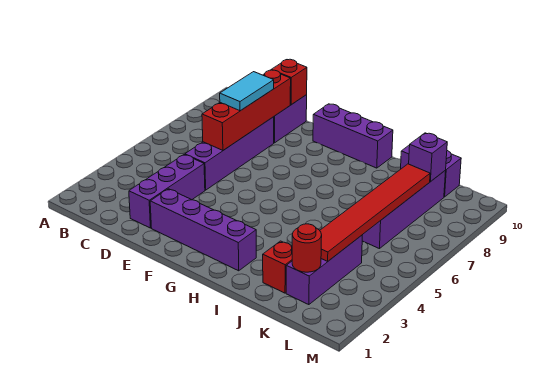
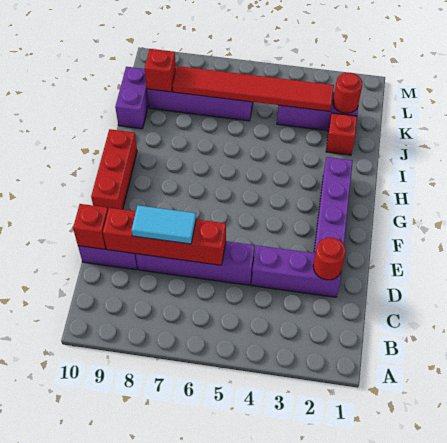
none -> red 1x1 round brick [313,238,346,280]
purple 1x3 brick [313,104,393,168] -> red 1x3 brick [91,129,137,209]
purple 1x1 brick [409,133,447,182] -> red 1x1 brick [144,49,176,92]

